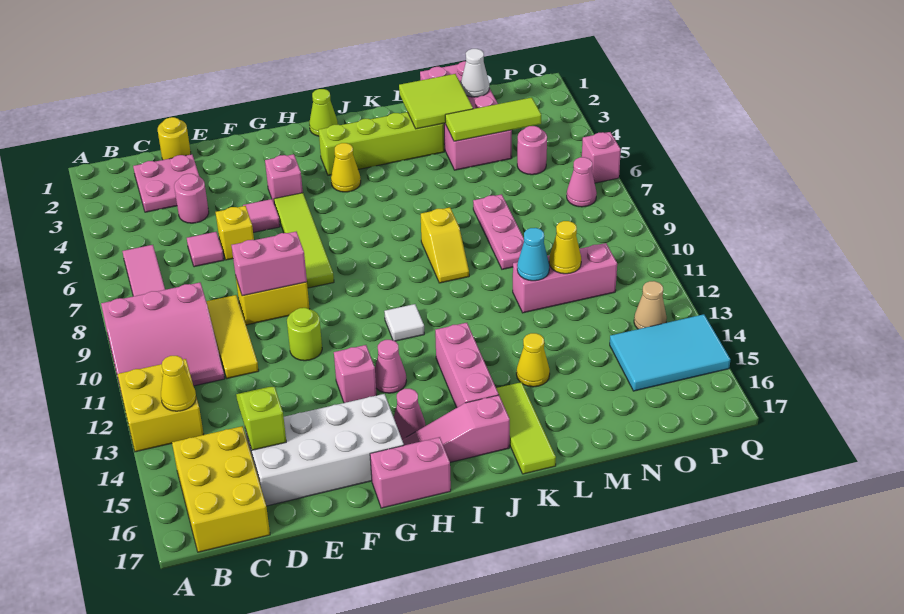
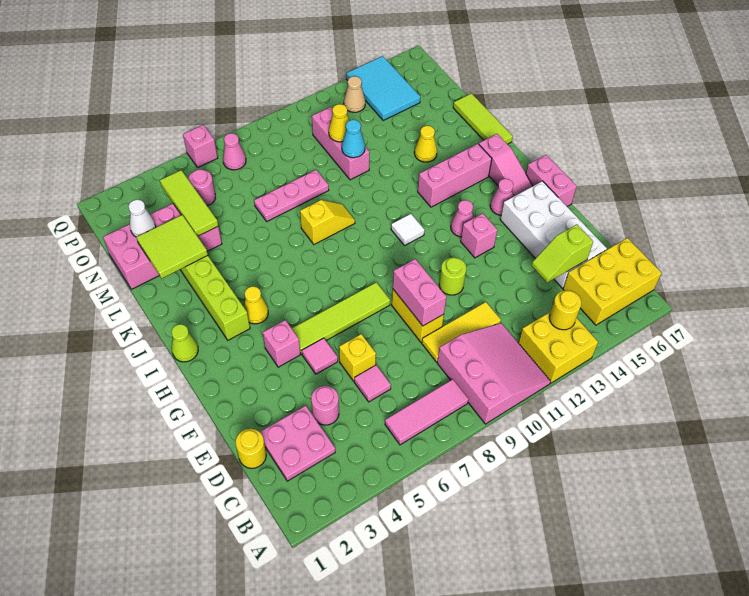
yellow 1x1 cone [161,356,196,411] -> yellow 1x1 round brick [549,290,581,330]
lime 1x3 tile [496,382,556,474] -> lime 1x3 tile turned to [453,93,513,144]

